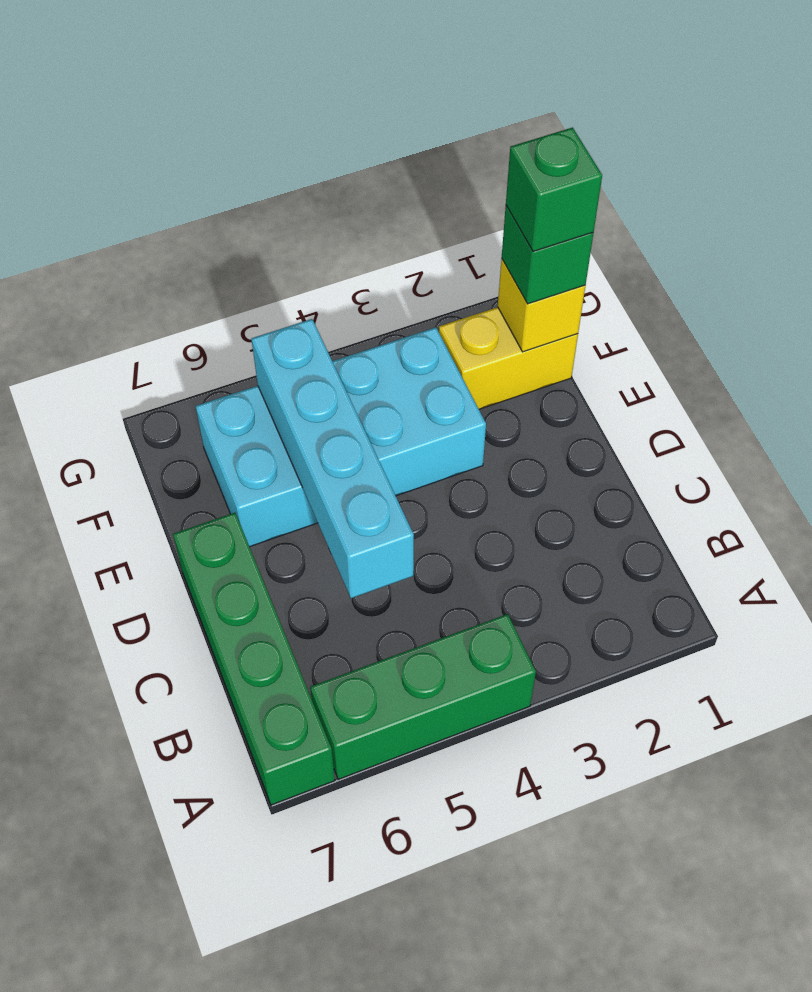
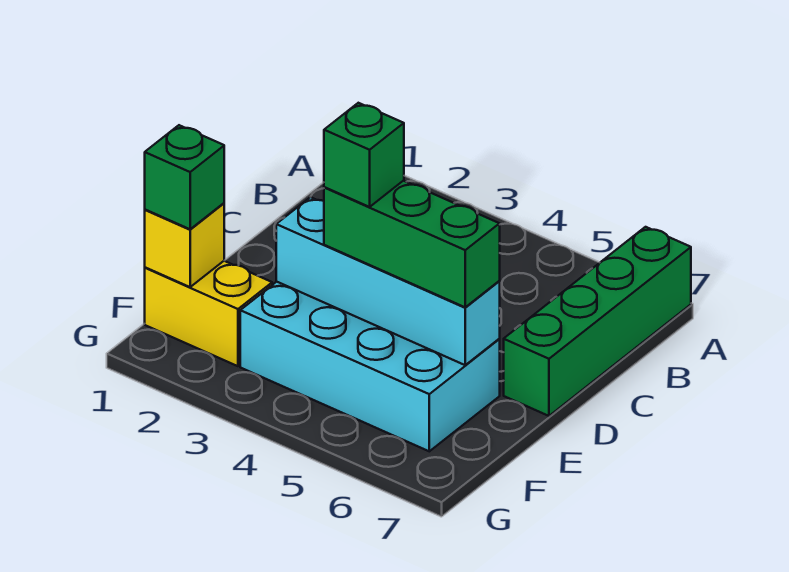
green 1x3 brick [310,614,536,779] -> green 1x3 brick moved to [324,181,500,307]
cyan 1x4 brick [251,319,414,598] -> cyan 1x4 brick turned to [276,197,500,365]
green 1x1 brick [506,128,602,251] -> green 1x1 brick moved to [324,103,404,207]

